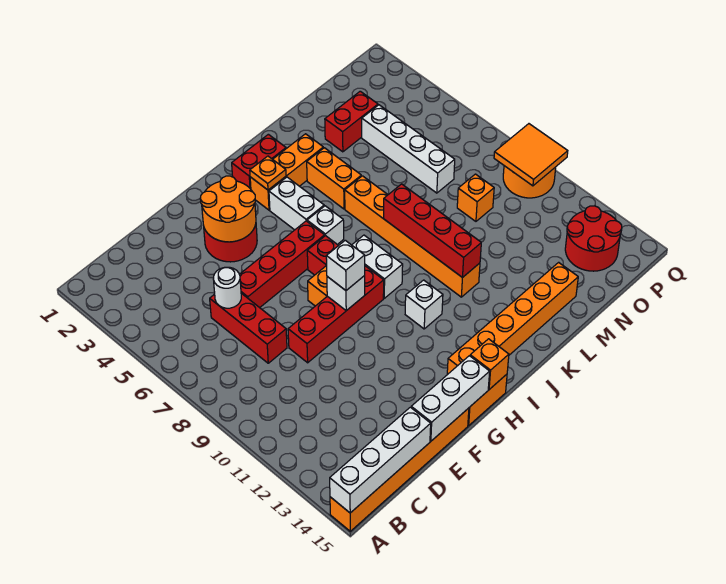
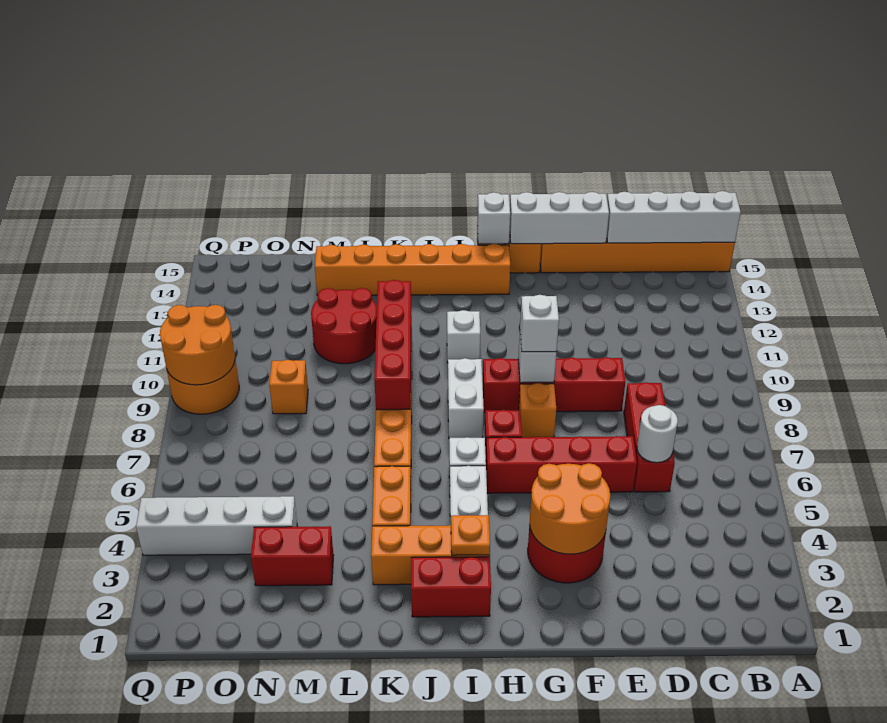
orange 1x1 brick [470,339,509,389] -> white 1x1 brick [477,192,510,244]
white 1x4 brick [362,105,455,193] -> white 1x4 brick turned to [136,496,297,555]
red 2x2 round brick [565,206,622,271] -> red 2x2 round brick moved to [311,288,377,364]
orange 2x2 tile [494,124,568,186] -> orange 2x2 round brick [160,305,235,385]

